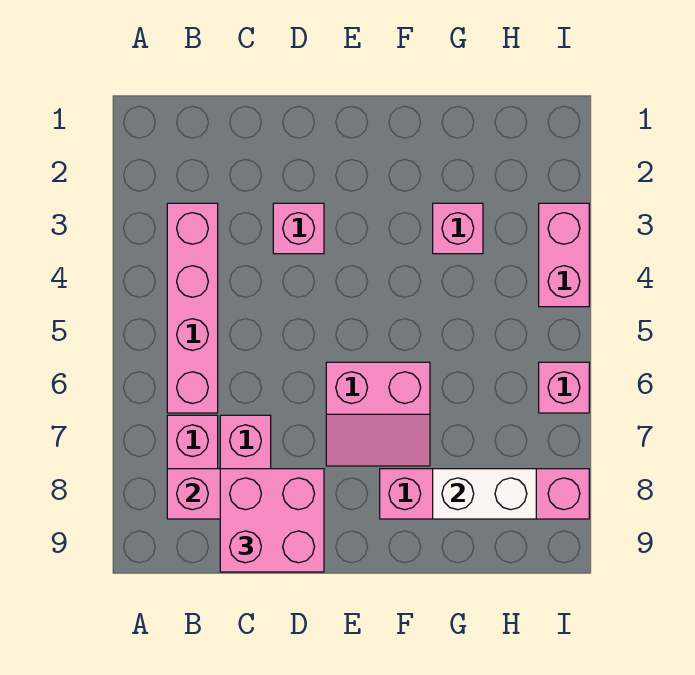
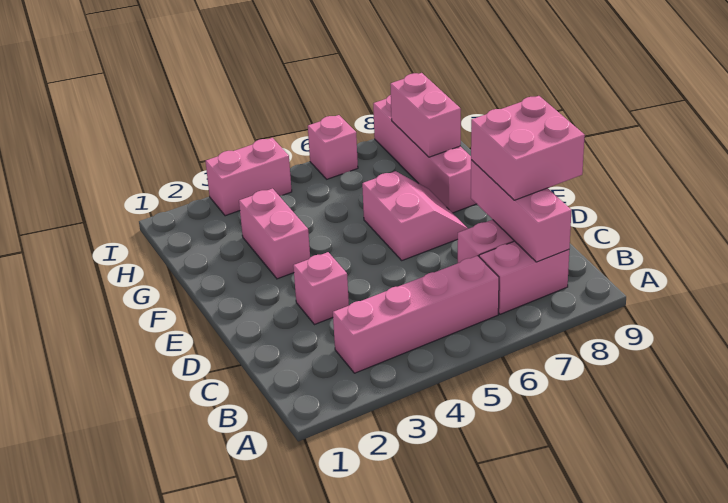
pink 1x1 brick [433,203,483,254] -> pink 1x2 brick [239,189,310,279]
white 1x2 brick [433,469,536,519] -> pink 1x2 brick [390,73,461,157]

